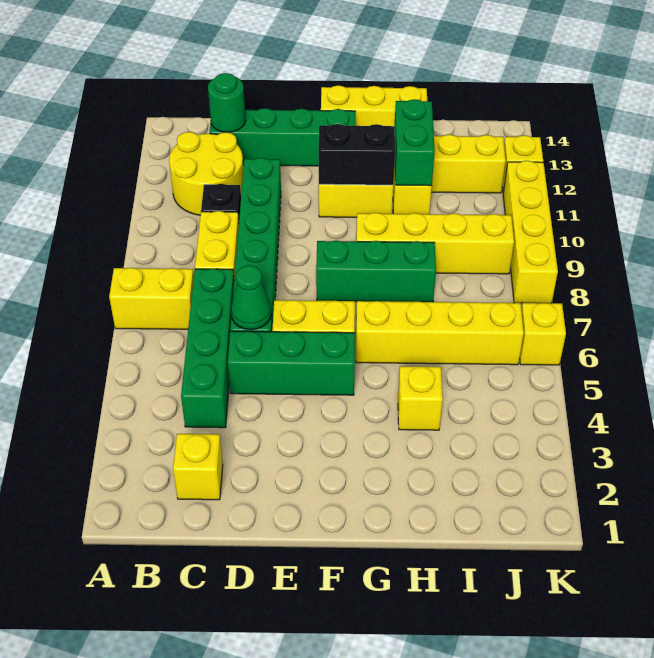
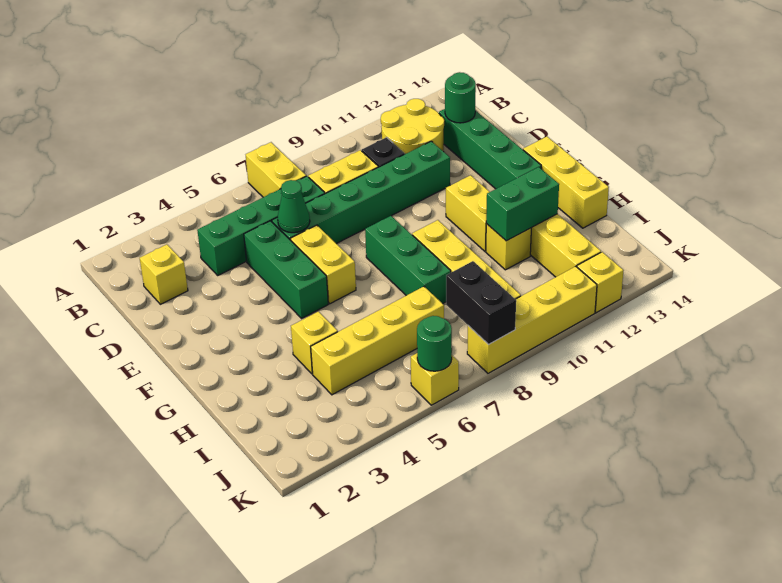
black 1x2 brick [318,124,395,185] -> black 1x2 brick moved to [446,261,516,344]
yellow 1x4 brick [356,301,524,365] -> yellow 1x4 brick turned to [311,287,444,395]
none -> green 1x1 round brick [417,316,452,371]

